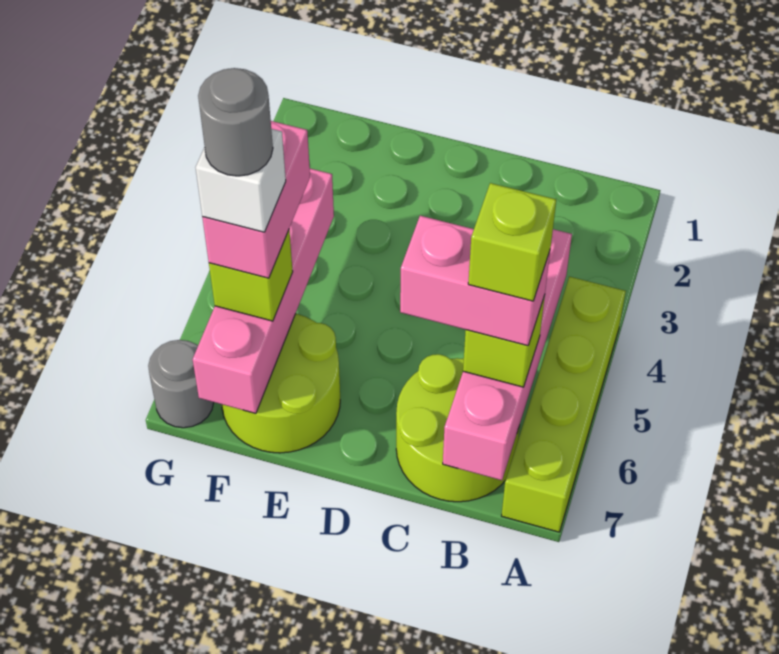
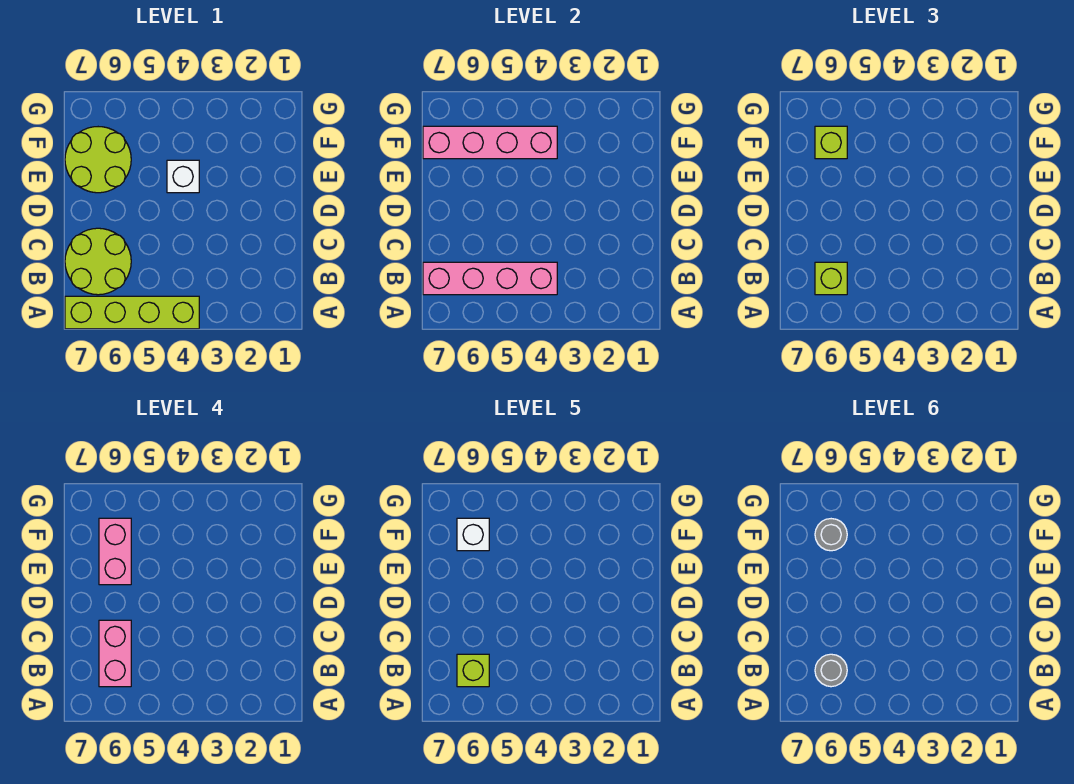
none -> white 1x1 brick [167,160,199,193]
pink 1x2 brick [202,121,310,278] -> pink 1x2 brick turned to [99,518,131,585]
grey 1x1 round brick [148,340,214,428] -> grey 1x1 round brick moved to [815,654,847,687]

